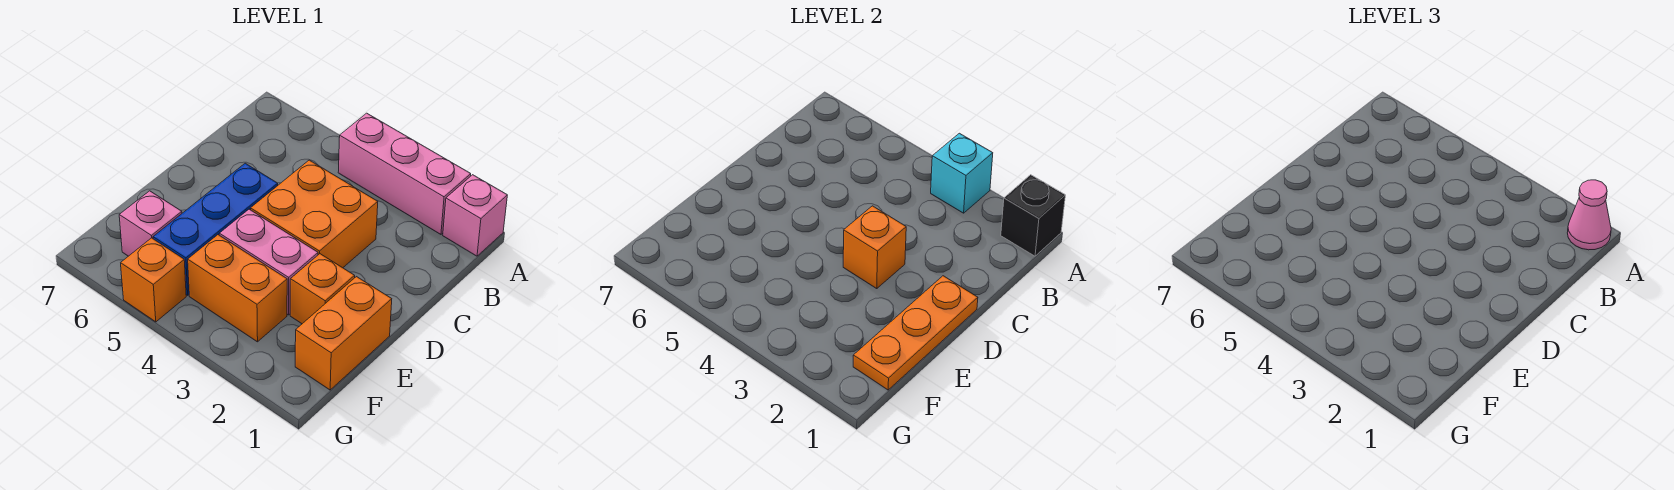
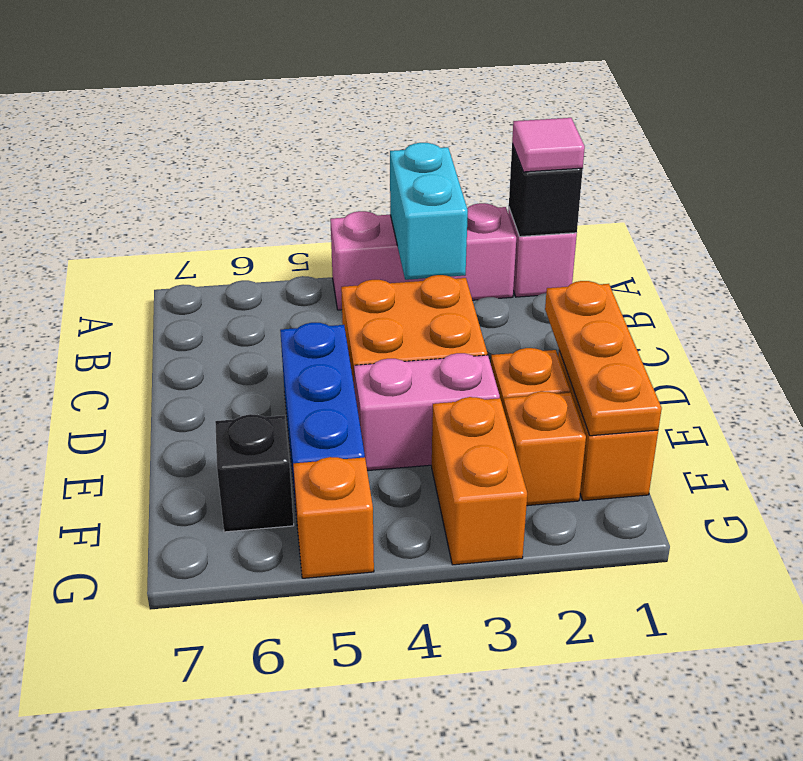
pink 1x1 cone [1567,180,1611,250] -> pink 1x1 tile [512,118,585,172]
cyan 1x1 brick [931,133,993,213] -> cyan 1x2 brick [390,143,468,280]
orange 1x1 brick [843,206,906,289] -> orange 1x1 brick moved to [503,391,586,506]
orange 1x2 brick [188,235,287,342] -> orange 1x2 brick turned to [432,397,527,565]
pink 1x1 brick [119,191,182,256] -> black 1x1 brick [215,414,294,532]

